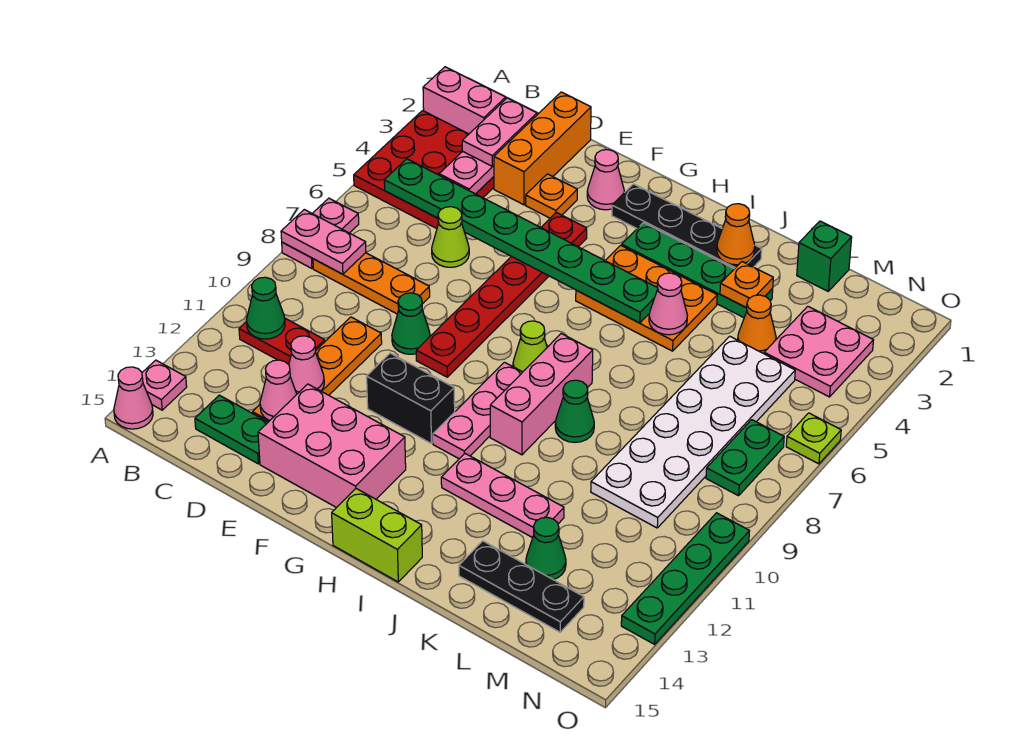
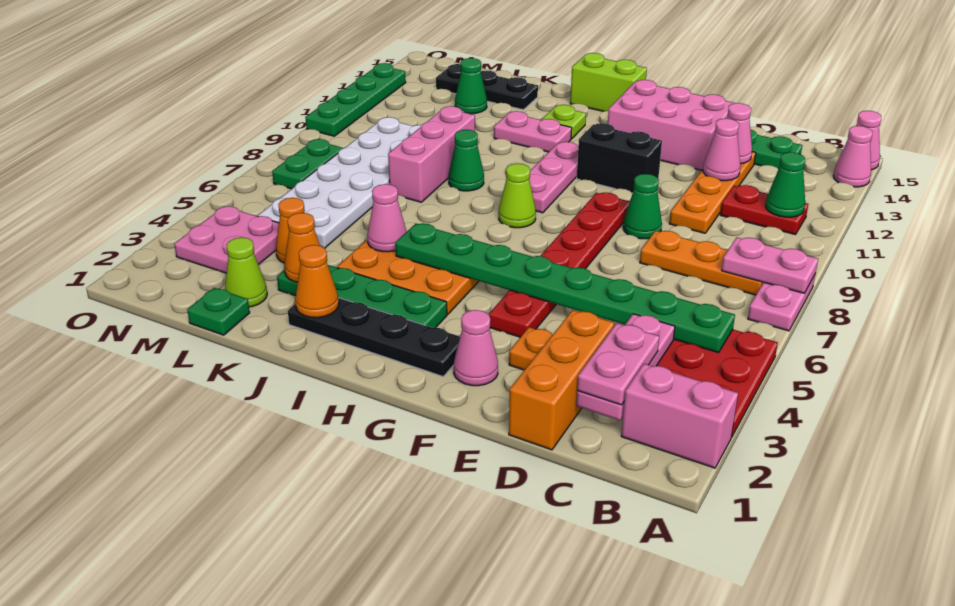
pink 1x1 plate [142,360,187,410] -> pink 1x1 cone [833,126,872,187]
lime 1x1 cone [432,207,469,267] -> lime 1x1 cone moved to [225,237,267,307]
pink 1x3 brick [490,334,593,455] -> pink 1x3 brick moved to [388,106,475,202]
pink 1x3 plate [441,454,564,538] -> pink 1x2 plate [494,111,572,152]
orange 1x1 plate [720,262,773,308] -> orange 1x1 cone [284,213,320,282]
green 1x1 brick [797,221,852,291] -> green 1x1 plate [187,288,250,335]
lime 1x1 plate [786,413,841,464] -> lime 1x1 plate moved to [542,105,586,139]

